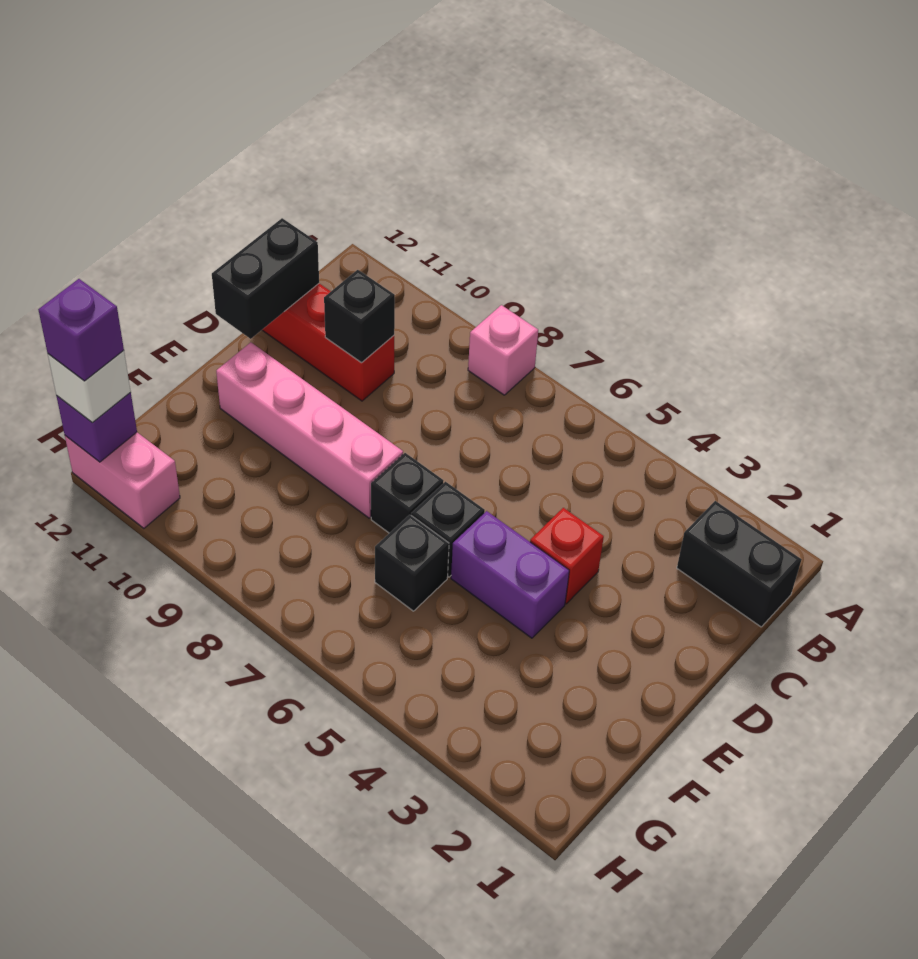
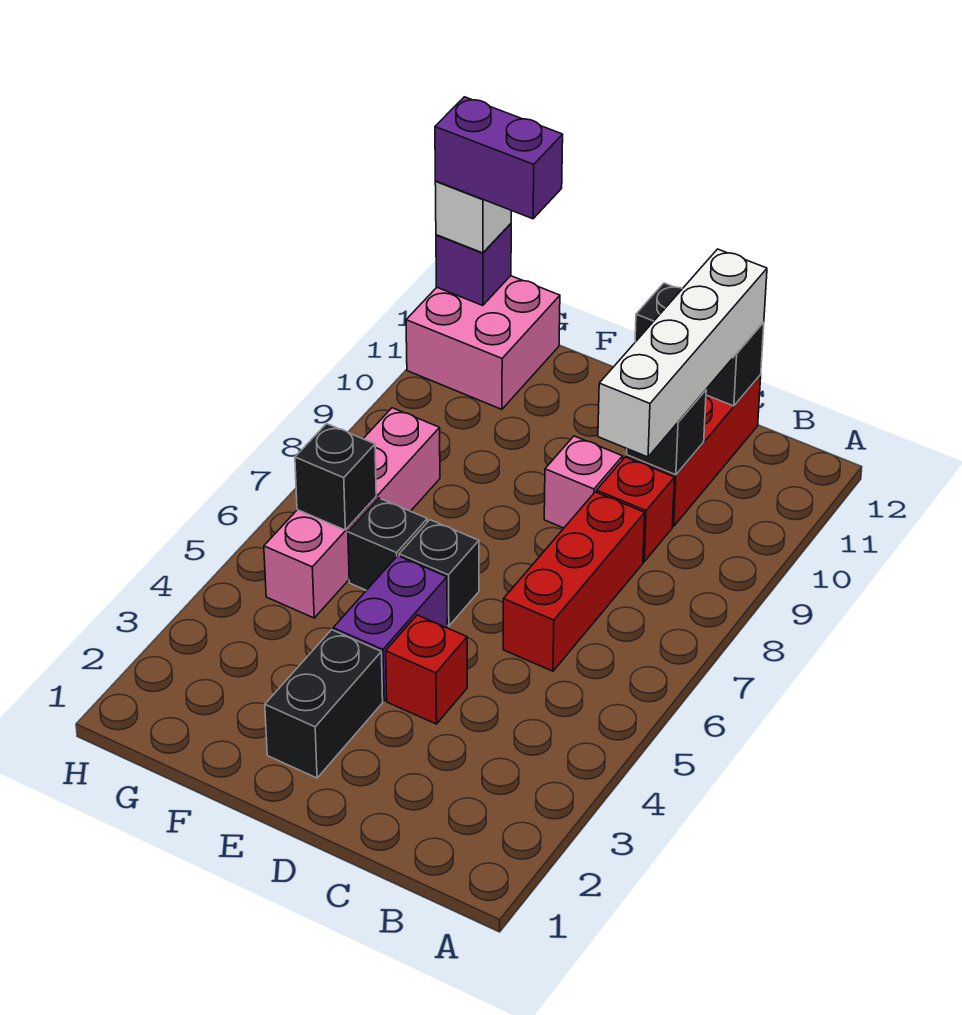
pink 1x1 brick [468,305,538,395] -> pink 1x1 brick moved to [544,436,623,528]
black 1x2 brick [677,501,802,627] -> black 1x2 brick moved to [265,630,383,778]
none -> red 1x3 brick [503,492,645,671]
none -> red 1x1 brick [597,457,674,562]
none -> white 1x4 brick [598,249,767,457]
black 1x1 brick [371,453,444,533] -> black 1x1 brick moved to [295,424,376,530]
pink 1x4 brick [216,342,403,518] -> pink 1x4 brick moved to [264,408,440,618]
pink 1x2 brick [65,432,180,528] -> pink 2x2 brick [406,276,560,409]
purple 1x1 brick [38,279,124,381] -> purple 1x2 brick [435,97,563,219]

